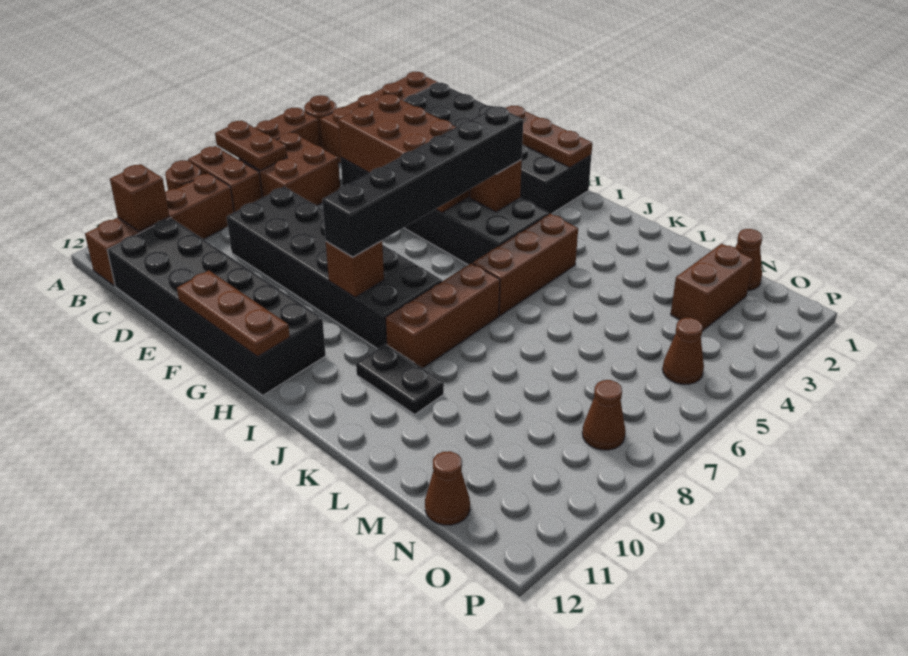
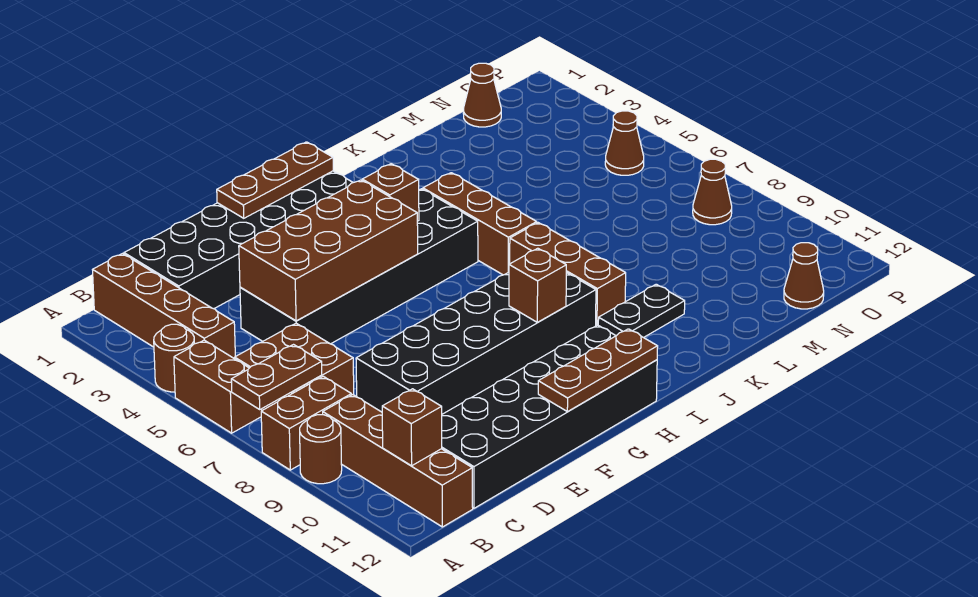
black 1x6 brick [322,106,523,257] -> none
brown 1x2 brick [671,244,753,331] -> none

